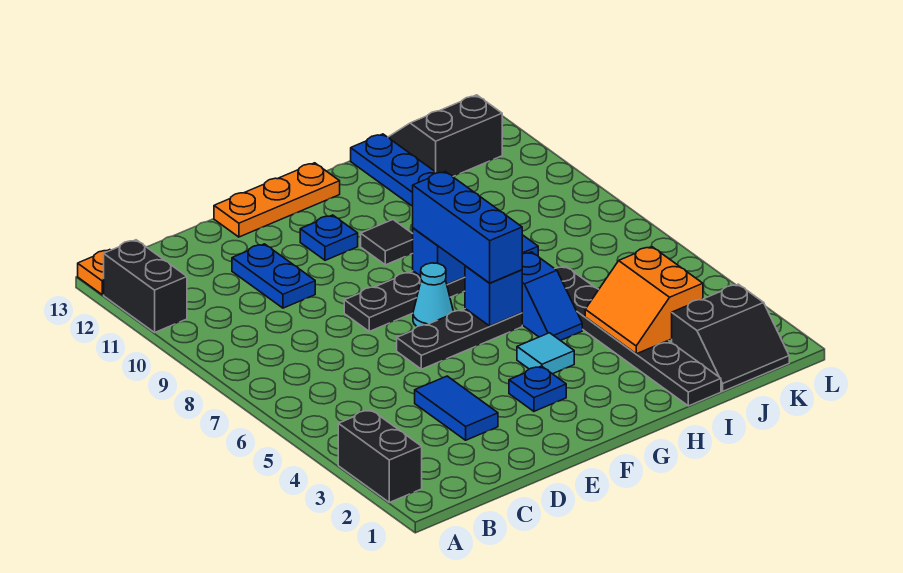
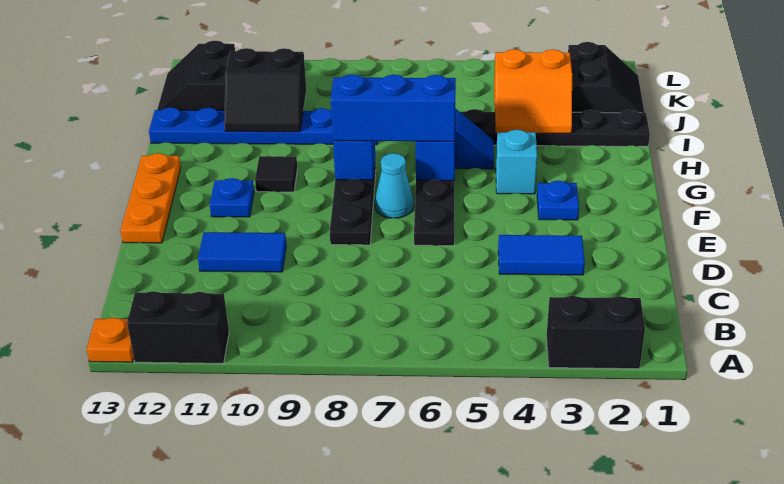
blue 1x2 plate [232,244,315,308] -> blue 1x2 tile [198,232,286,272]
cyan 1x1 tile [517,333,574,374] -> cyan 1x1 brick [496,130,537,194]
none -> black 2x2 slope [224,48,306,132]

